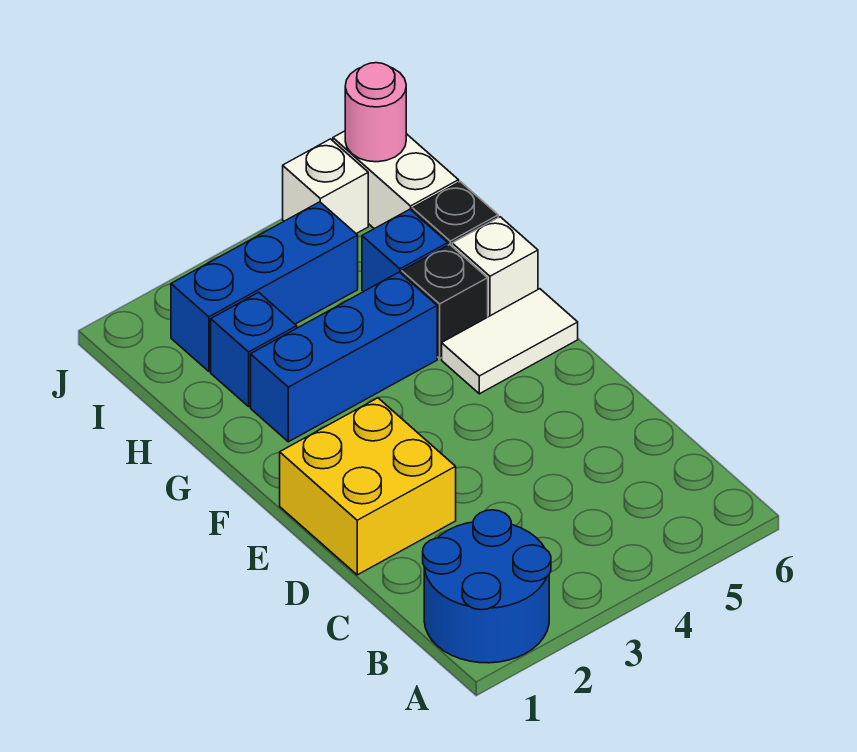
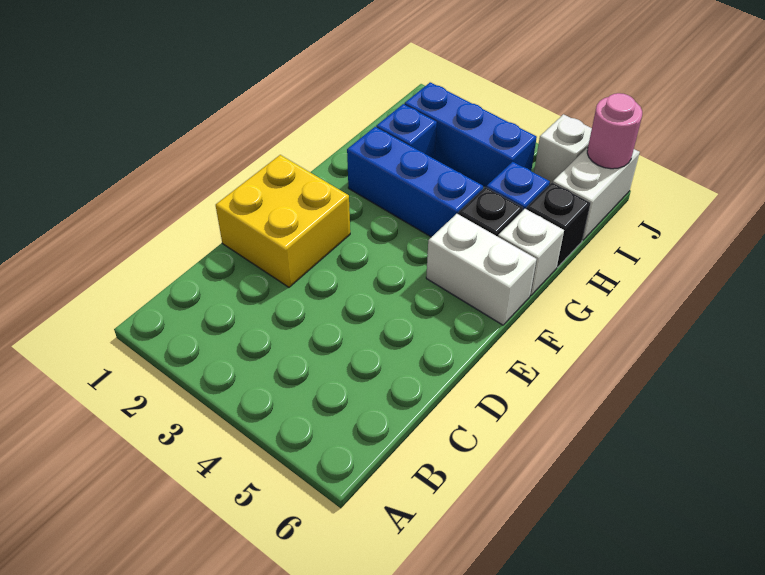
blue 2x2 round brick [423,510,551,663] -> none
white 1x2 tile [442,289,578,394] -> white 1x2 brick [426,214,536,325]

